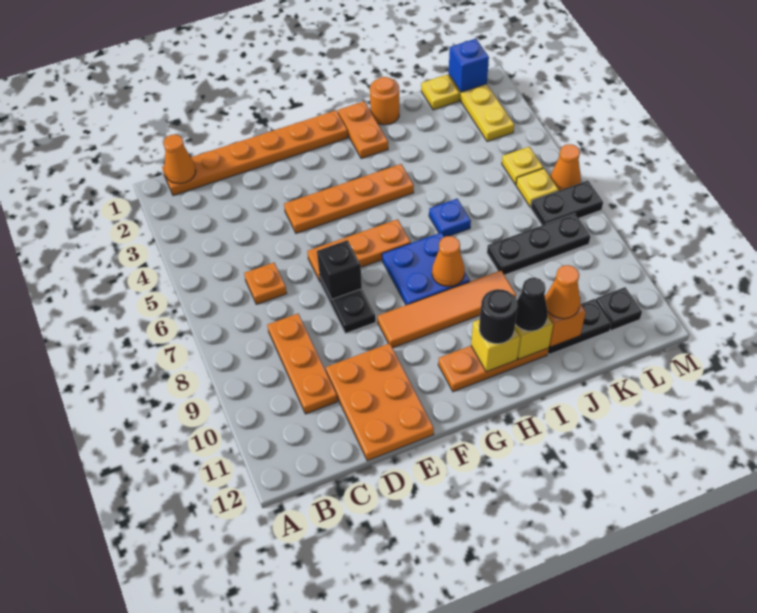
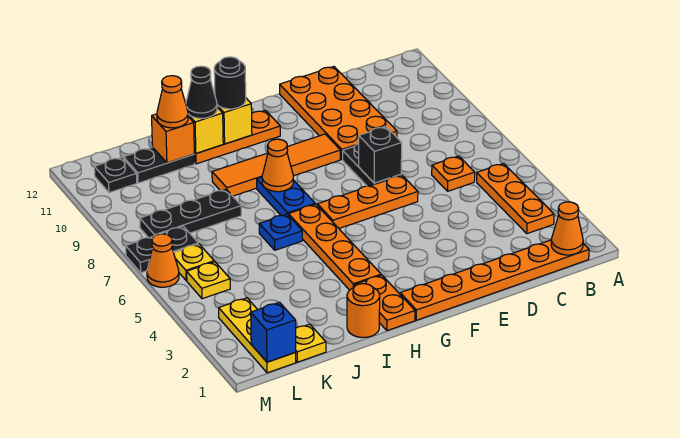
orange 1x3 plate [267,314,337,414] -> orange 1x3 plate moved to [477,164,554,234]
orange 2x3 plate [326,343,434,461] -> orange 2x4 plate [280,67,397,159]
orange 1x4 plate [284,164,414,233] -> orange 1x4 plate turned to [288,204,381,290]
blue 2x2 plate [382,232,470,305] -> blue 1x2 plate [257,177,315,216]

